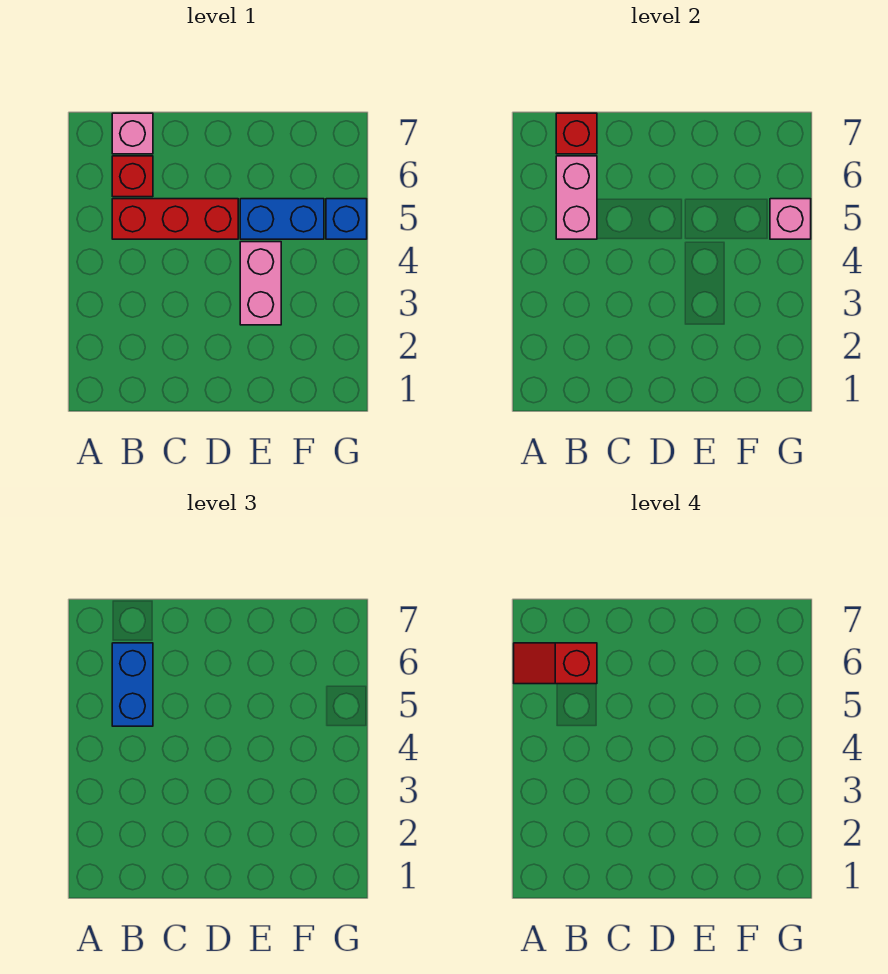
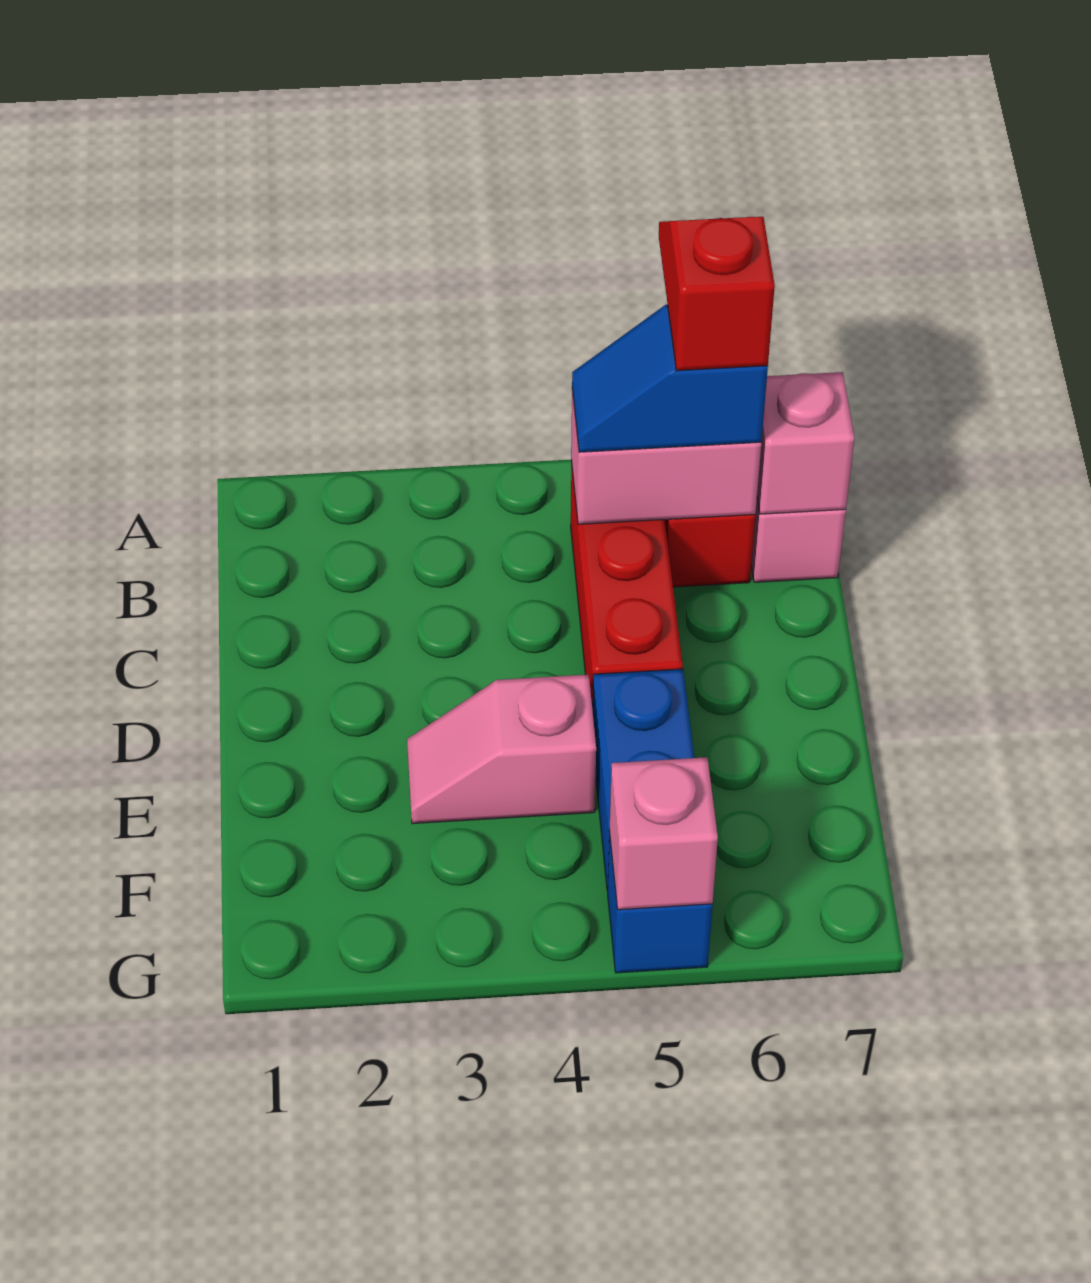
blue 1x2 brick [112,643,153,726] -> blue 1x2 slope [572,305,768,452]
red 1x1 brick [556,113,597,154] -> pink 1x1 brick [757,372,854,514]
pink 1x2 brick [240,242,281,325] -> pink 1x2 slope [407,675,596,824]

